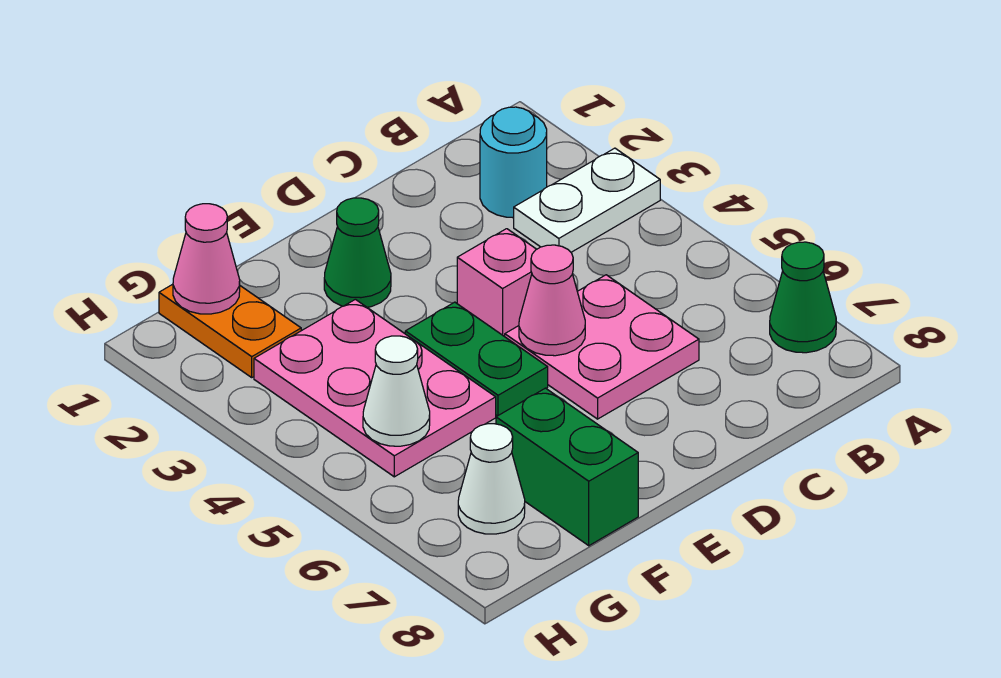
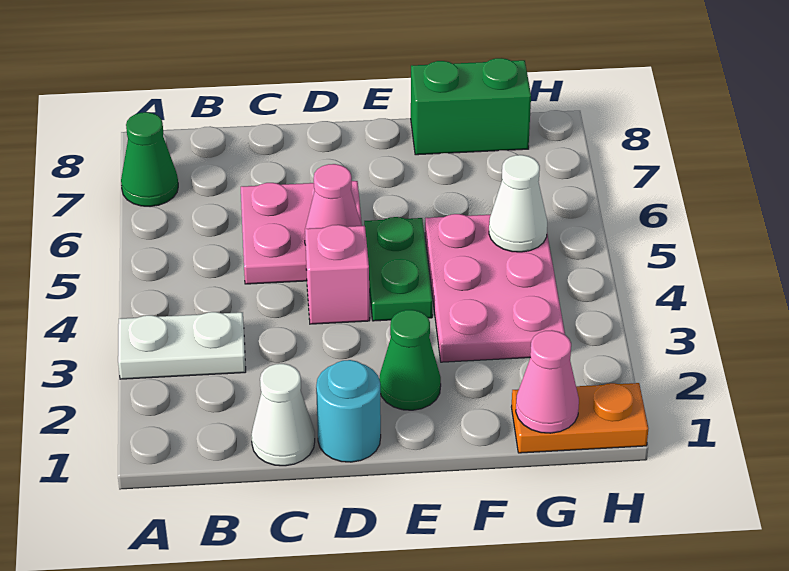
cyan 1x1 round brick [480,107,547,218] -> cyan 1x1 round brick moved to [316,360,381,462]
green 1x2 brick [496,388,638,546] -> green 1x2 brick turned to [411,58,531,155]
orange 1x2 plate [159,284,301,377] -> orange 1x2 plate turned to [512,383,648,453]
white 1x1 cone [458,424,525,534] -> white 1x1 cone moved to [251,364,315,466]

